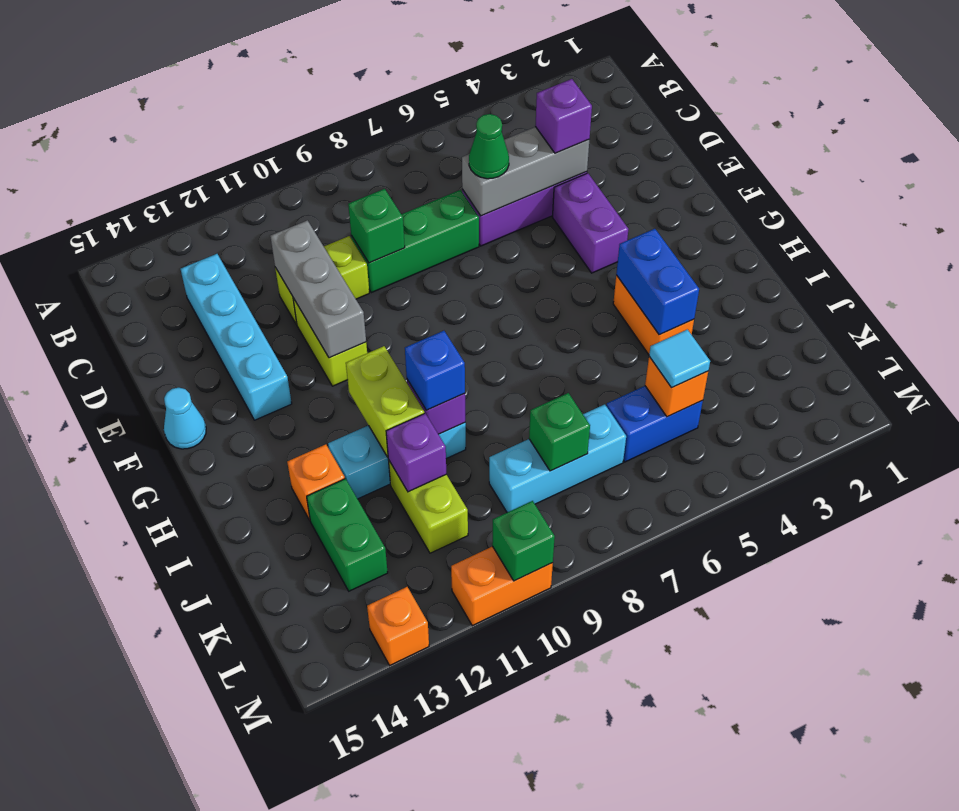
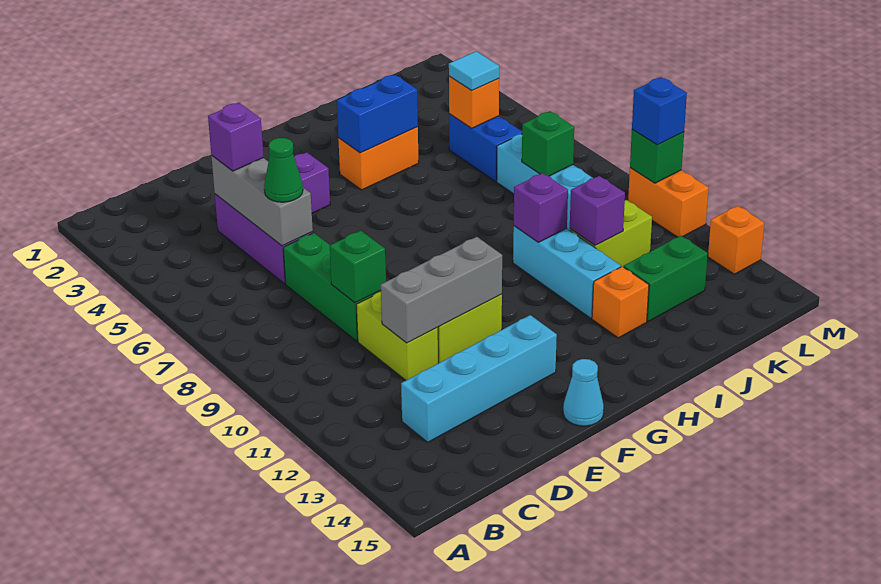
lime 1x2 brick [346,346,424,457] -> none
blue 1x1 brick [405,331,465,410] -> blue 1x1 brick moved to [632,77,687,145]

